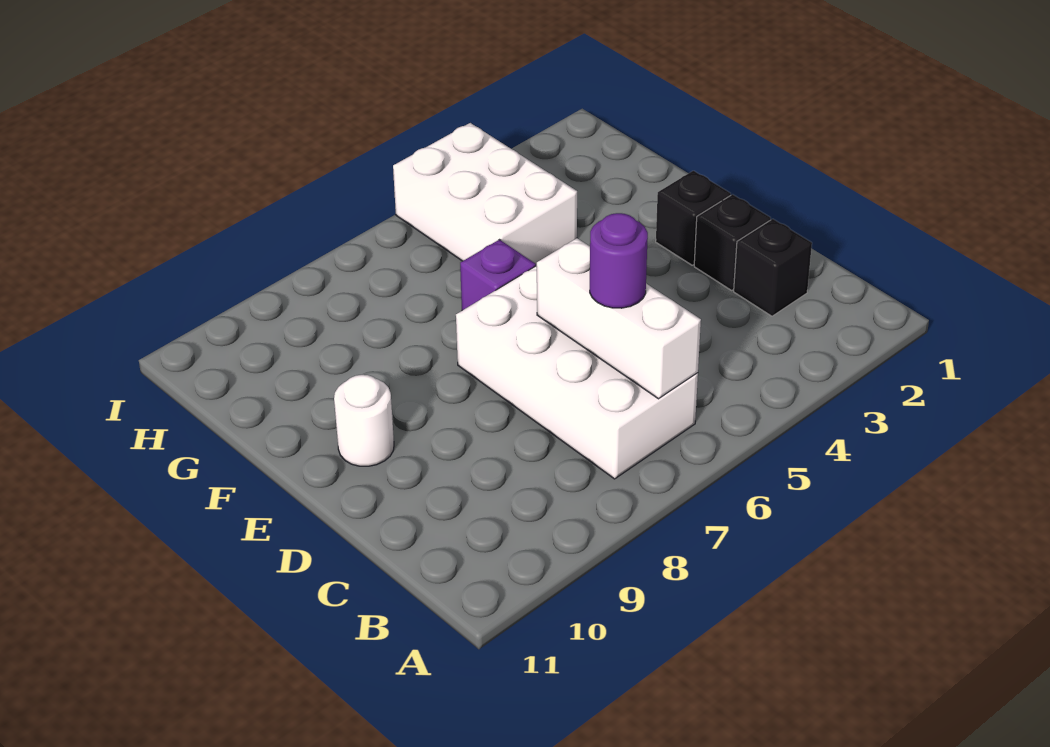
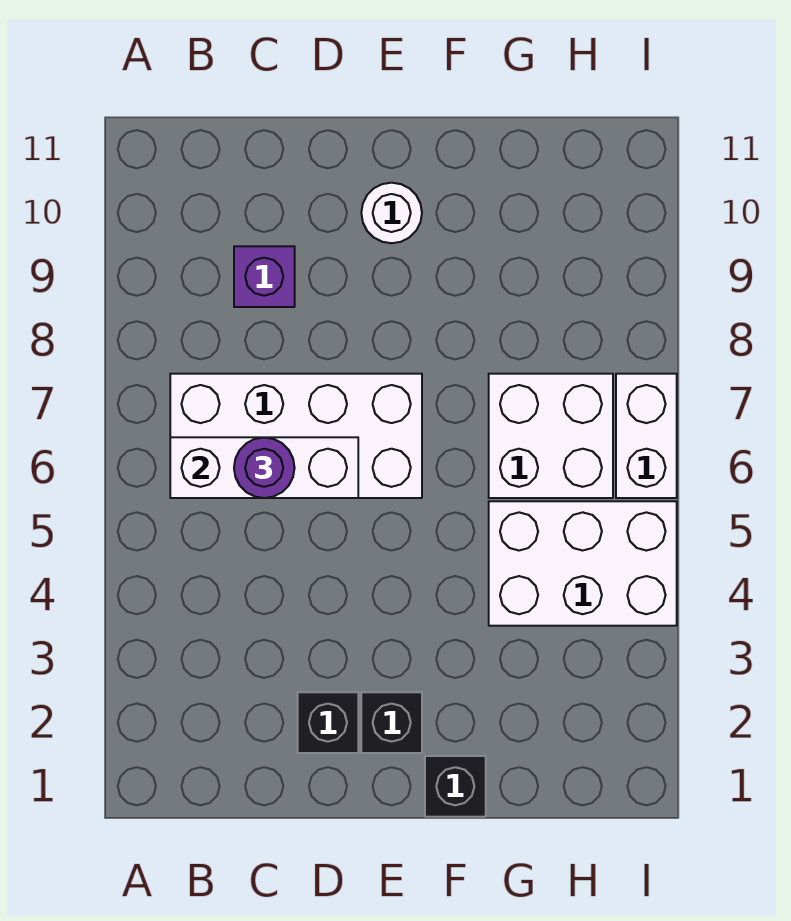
black 1x1 brick [734,219,812,316] -> black 1x1 brick moved to [425,756,486,817]
purple 1x1 brick [460,239,536,310] -> purple 1x1 brick moved to [234,246,295,307]
none -> white 2x2 brick [489,374,613,498]
none -> white 1x2 brick [616,374,677,498]

